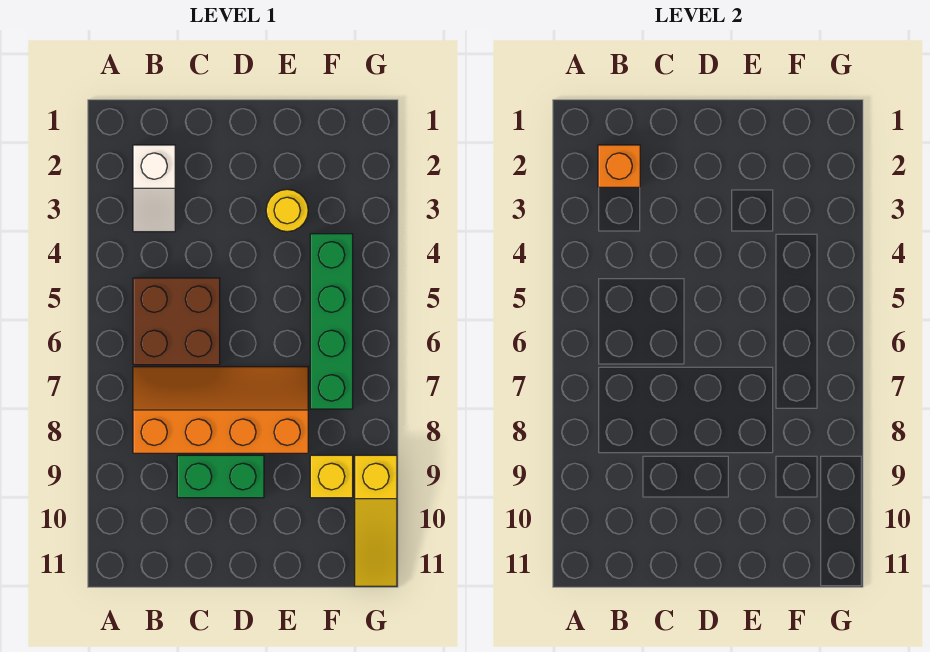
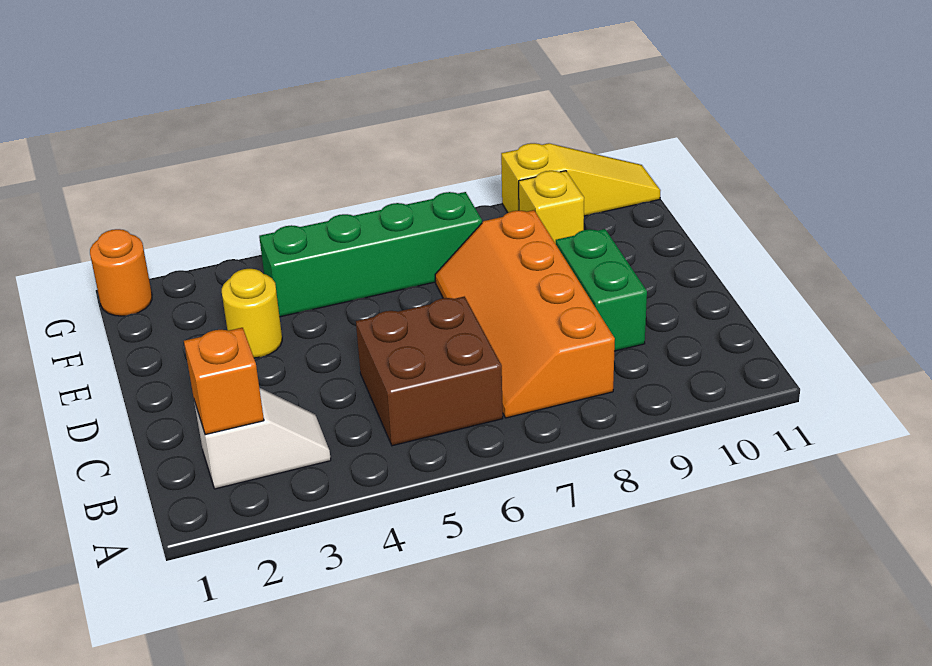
none -> orange 1x1 round brick [90,229,152,316]

